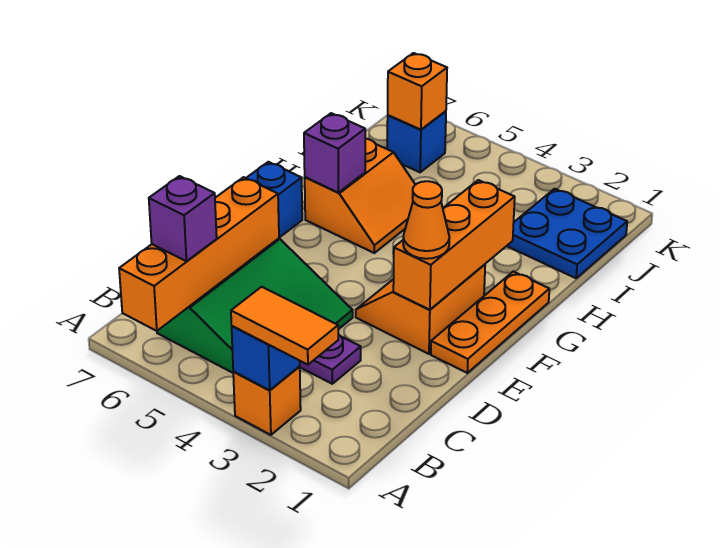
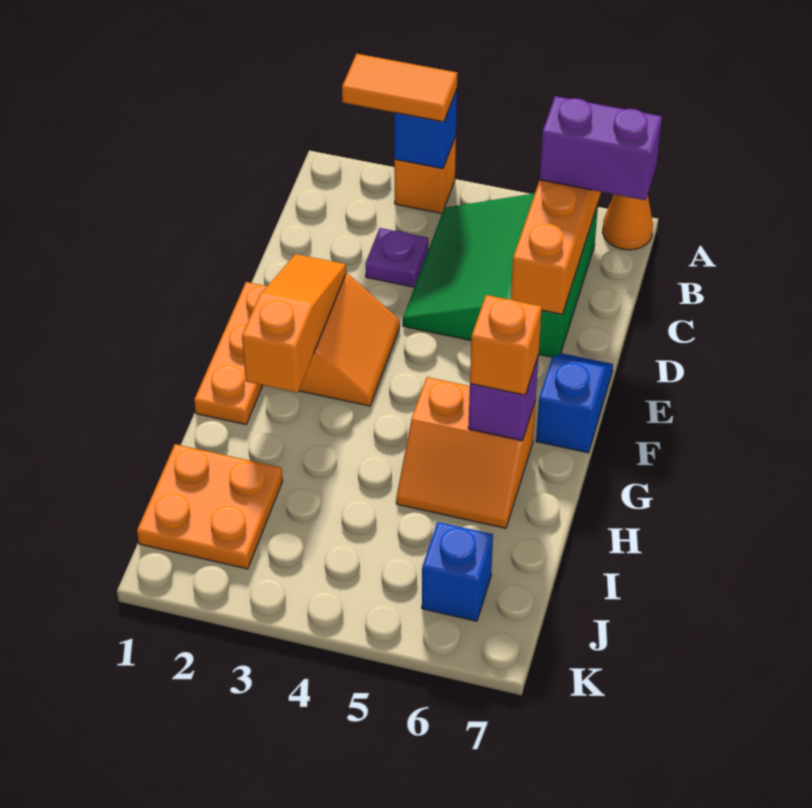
purple 1x1 brick [149,176,217,261] -> purple 1x2 brick [540,96,662,200]
orange 1x3 brick [393,180,515,310] -> orange 1x3 slope [242,254,346,393]
orange 1x1 cone [403,181,449,259] -> orange 1x1 cone moved to [603,194,653,250]
orange 2x2 slope [305,139,415,253] -> orange 2x2 slope turned to [396,377,536,528]
blue 2x2 plate [507,189,627,278] -> orange 2x2 plate [137,444,282,569]
orange 1x1 brick [388,53,447,130] -> orange 1x1 brick moved to [470,295,542,395]

